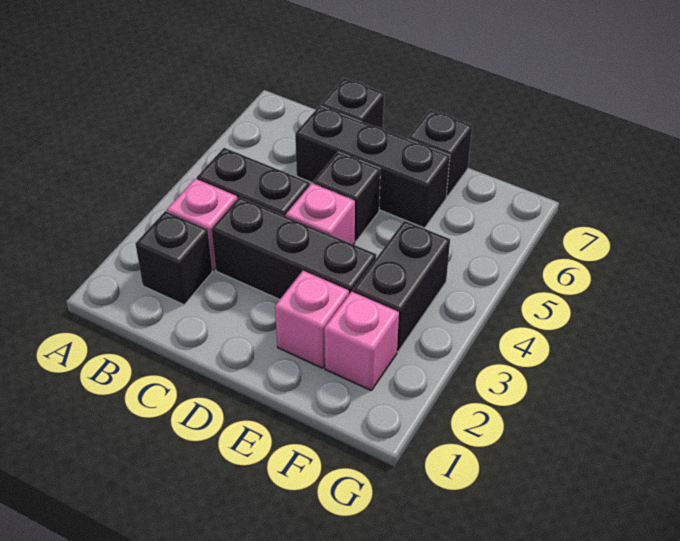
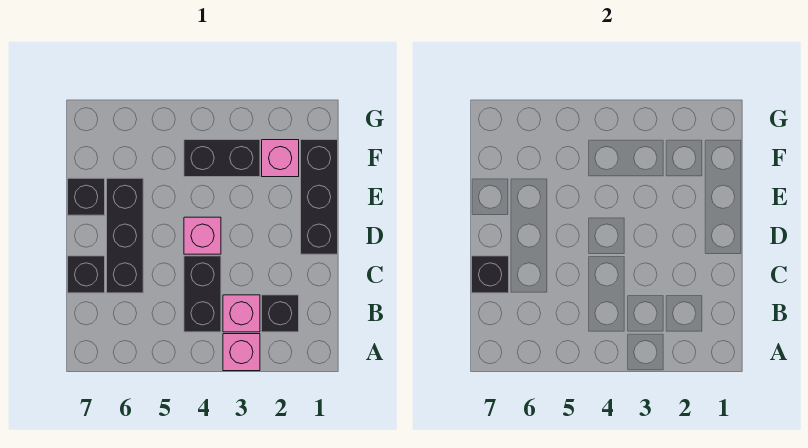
black 1x3 brick [211,197,376,299] -> black 1x3 brick moved to [301,140,338,254]
black 1x1 brick [313,152,380,242] -> black 1x1 brick moved to [472,256,509,293]
pink 1x1 brick [275,271,349,368] -> pink 1x1 brick moved to [223,334,260,371]

